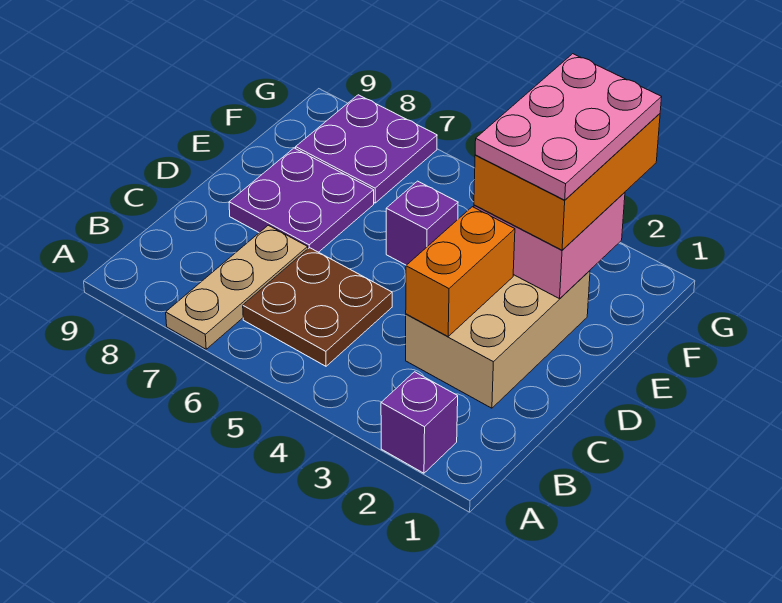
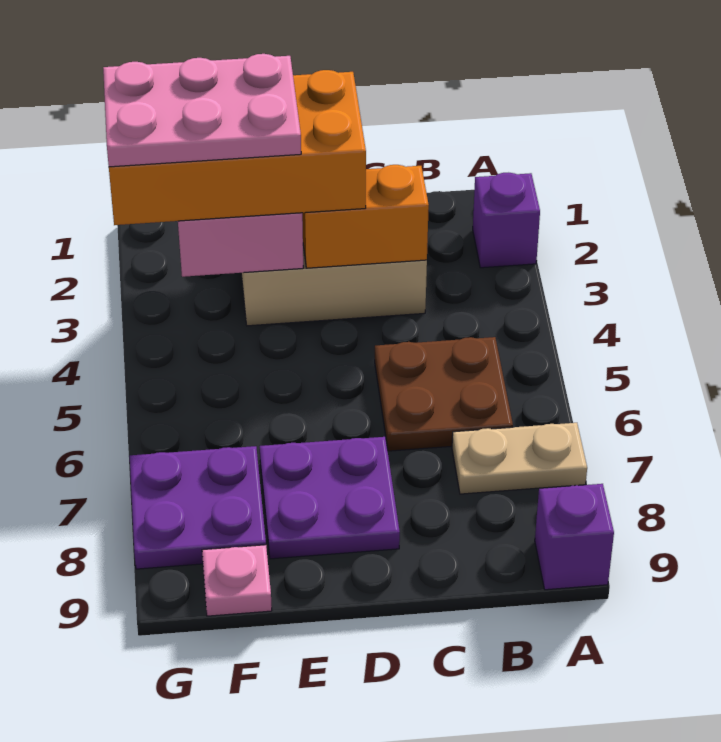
tan 1x3 plate [166,225,308,349] -> tan 1x2 plate [452,423,587,494]
orange 2x3 brick [474,114,660,250] -> orange 2x4 brick [109,70,366,225]
purple 1x1 brick [386,181,458,265] -> purple 1x1 brick moved to [535,484,614,590]
none -> pink 1x1 plate [202,545,272,616]

